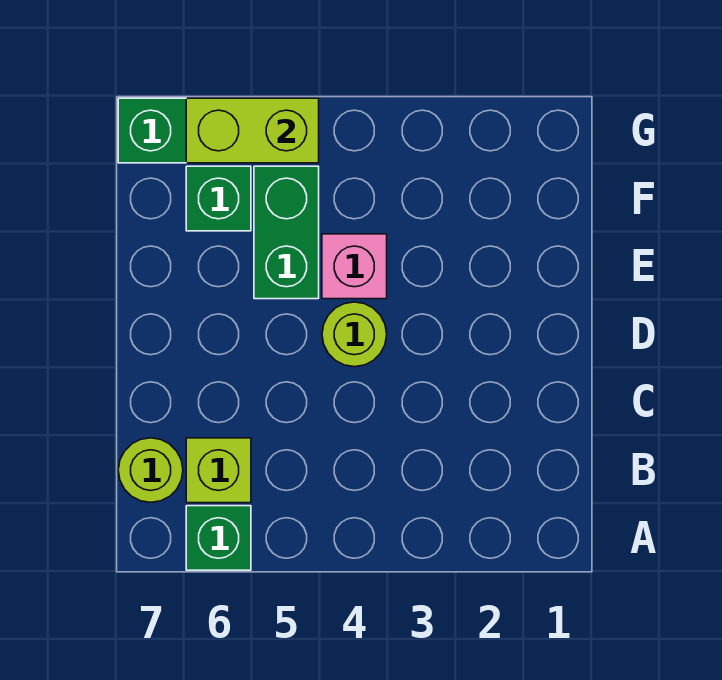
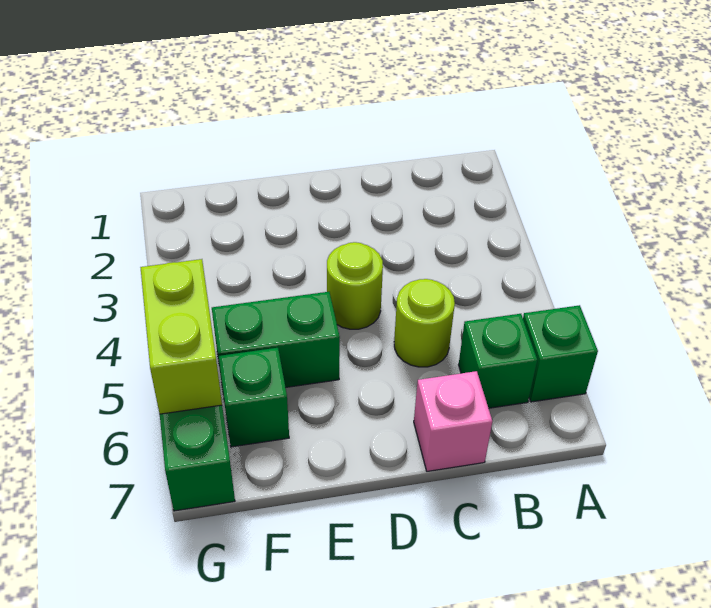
lime 1x1 brick [186,438,251,503] -> green 1x1 brick [459,314,537,408]
lime 1x1 round brick [118,438,183,502] -> lime 1x1 round brick moved to [394,279,455,367]
pink 1x1 brick [322,234,387,299] -> pink 1x1 brick moved to [414,371,492,471]

